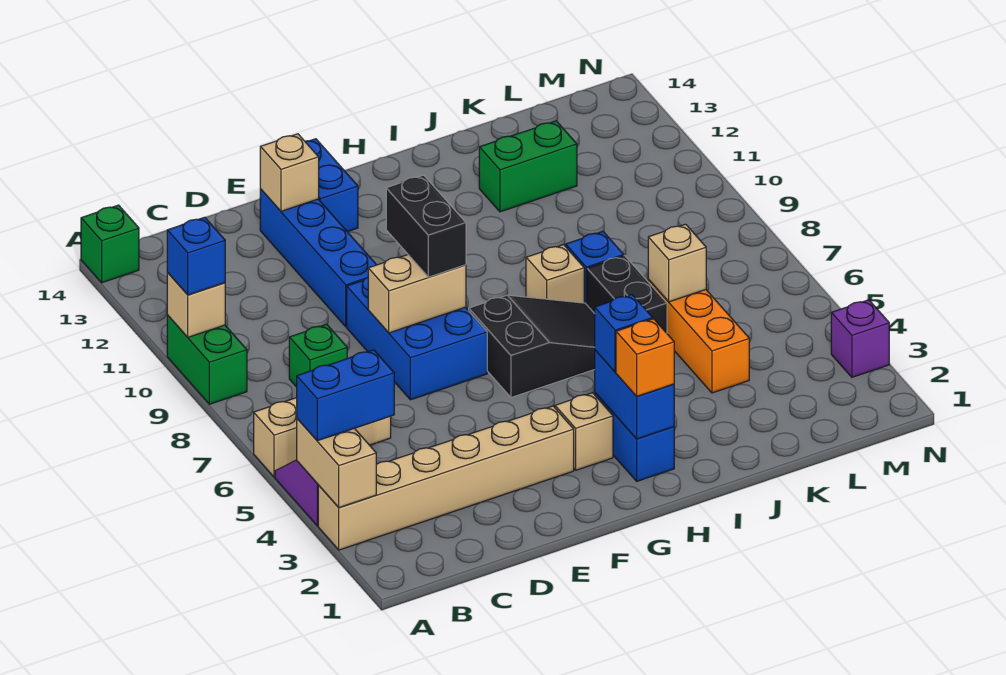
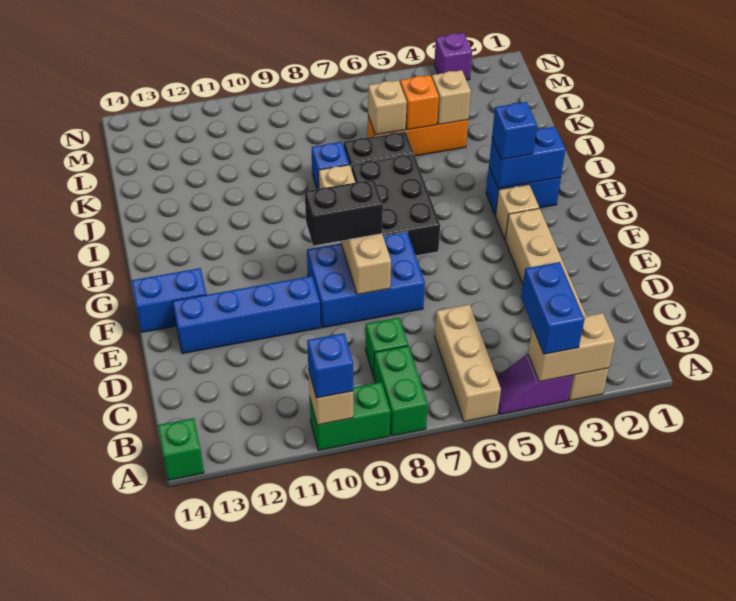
tan 1x1 brick [260,134,319,211] -> tan 1x1 brick moved to [432,70,471,124]
black 2x3 slope [469,295,595,397] -> black 2x3 brick [351,154,440,256]
orange 1x1 brick [616,319,674,396] -> orange 1x1 brick moved to [400,75,439,130]
green 1x2 brick [479,121,577,212] -> green 1x2 brick moved to [374,346,428,436]

